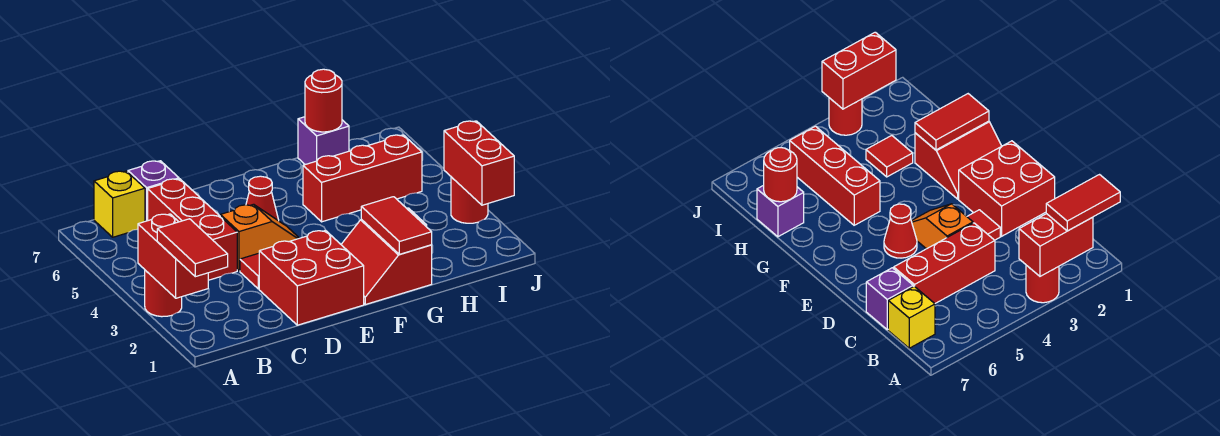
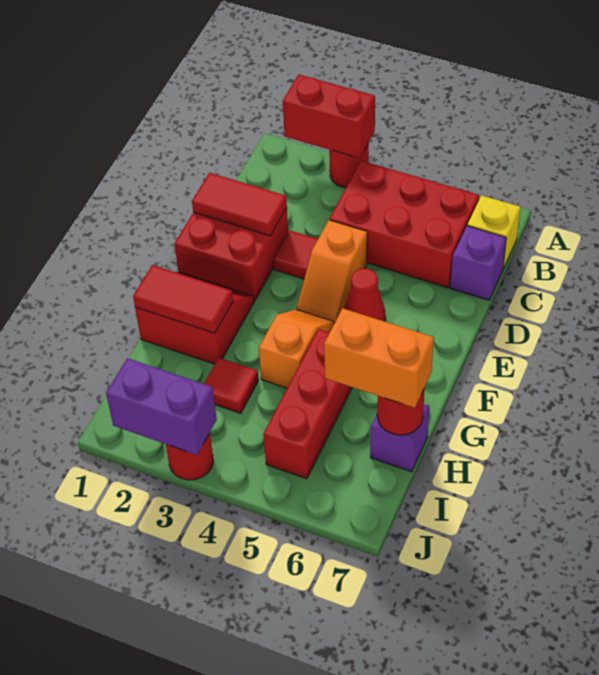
red 1x2 tile [157,219,228,277] -> red 1x2 tile moved to [192,173,287,236]
red 1x3 brick [148,179,237,280] -> red 2x3 brick [330,161,479,288]
none -> orange 1x2 slope [259,309,334,388]
none -> orange 1x2 brick [324,308,434,408]
red 1x2 brick [444,121,514,205] -> purple 1x2 brick [106,358,217,455]

